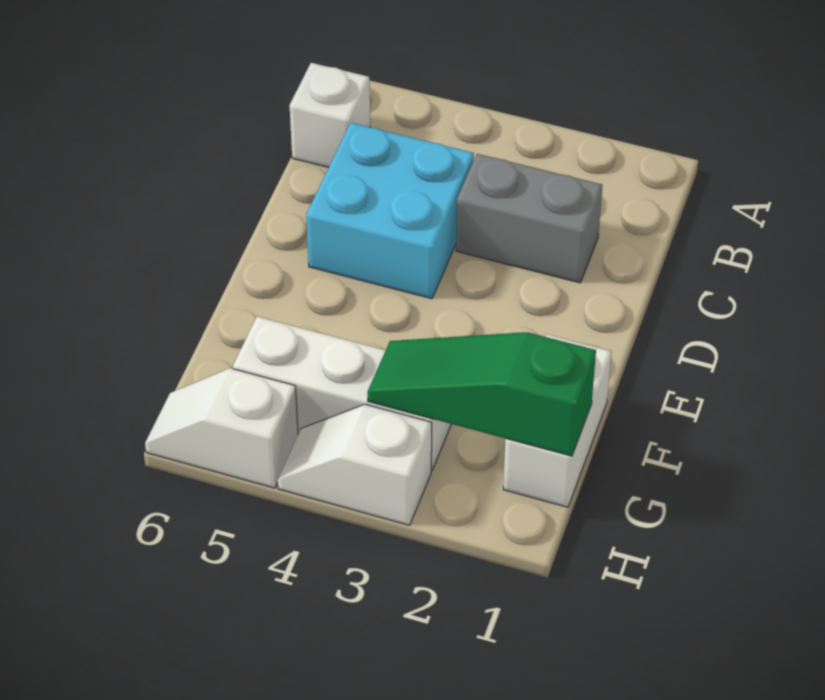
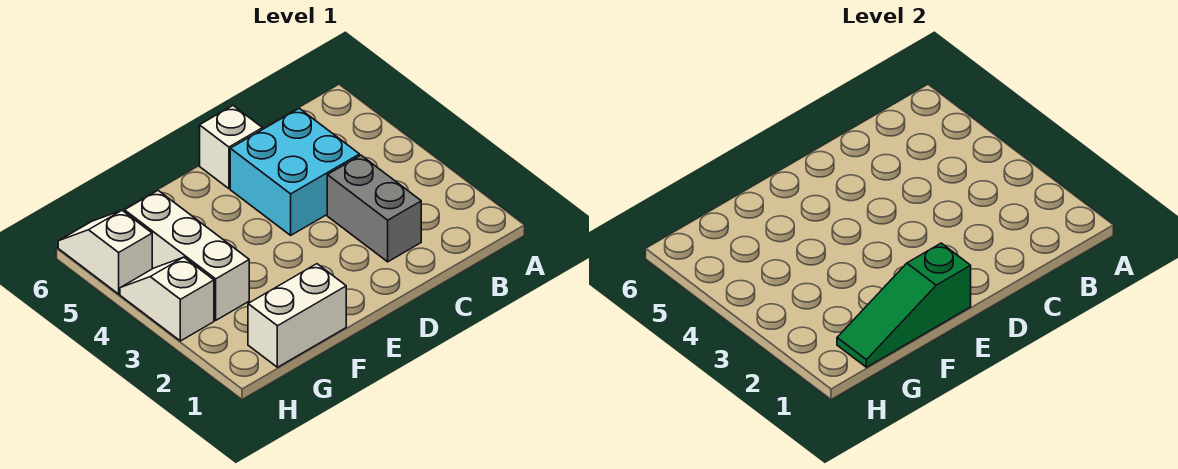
white 1x1 brick [290,63,370,167] -> white 1x1 brick moved to [200,106,262,189]
green 1x3 slope [367,332,596,456] -> green 1x3 slope turned to [837,243,971,367]

